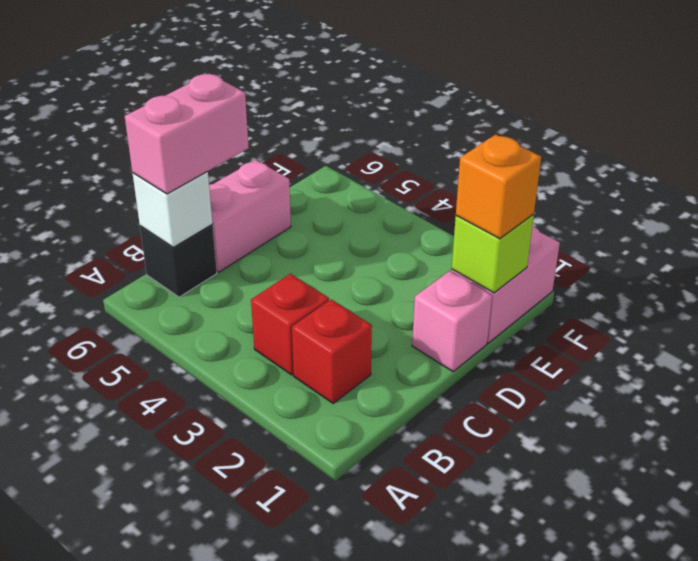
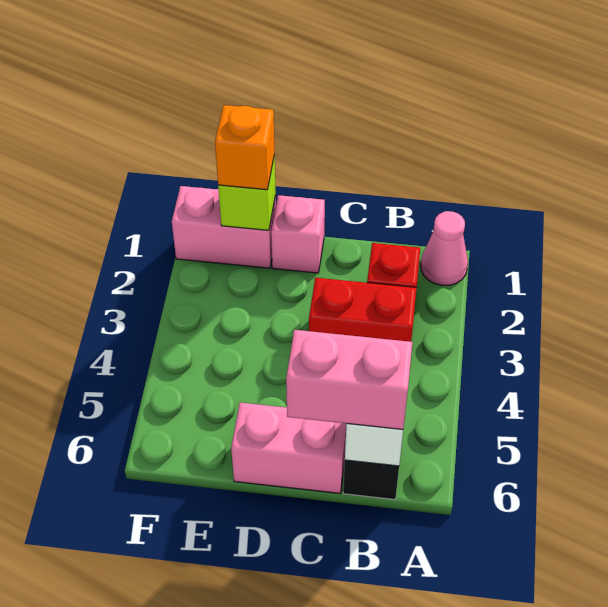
none -> pink 1x1 cone [421,211,468,285]
red 1x1 brick [251,274,329,375] -> red 1x2 brick [309,278,416,342]

